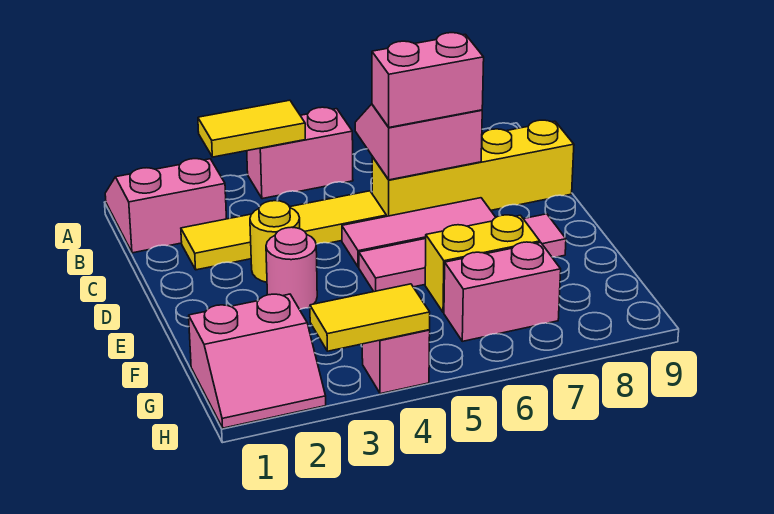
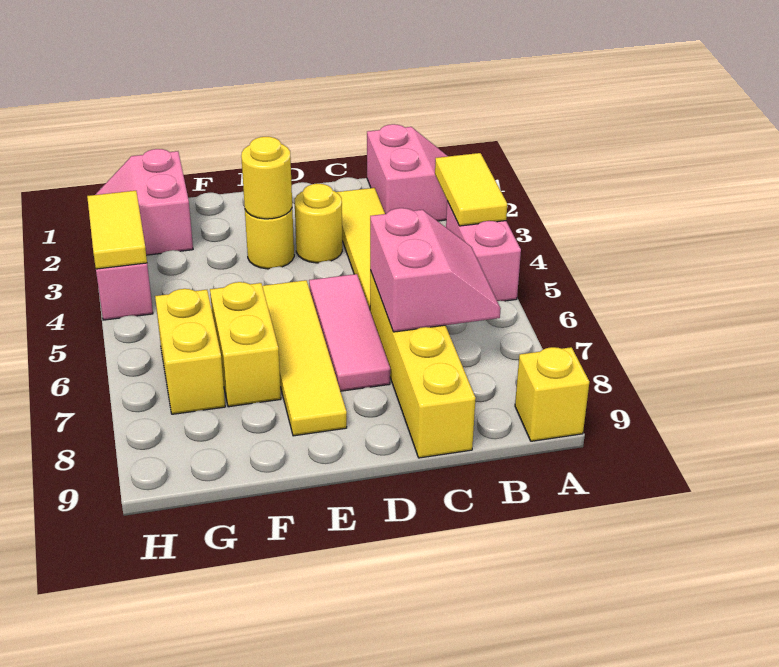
none -> yellow 1x1 brick [515,347,589,441]
pink 1x2 brick [372,33,484,127] -> none
pink 1x1 round brick [266,227,317,310] -> yellow 1x1 round brick [245,209,294,269]
none -> yellow 1x1 round brick [241,137,292,219]
pink 1x4 tile [359,214,566,292] -> yellow 1x4 tile [262,280,347,436]
pink 1x2 brick [444,242,561,341] -> yellow 1x2 brick [155,289,225,414]

